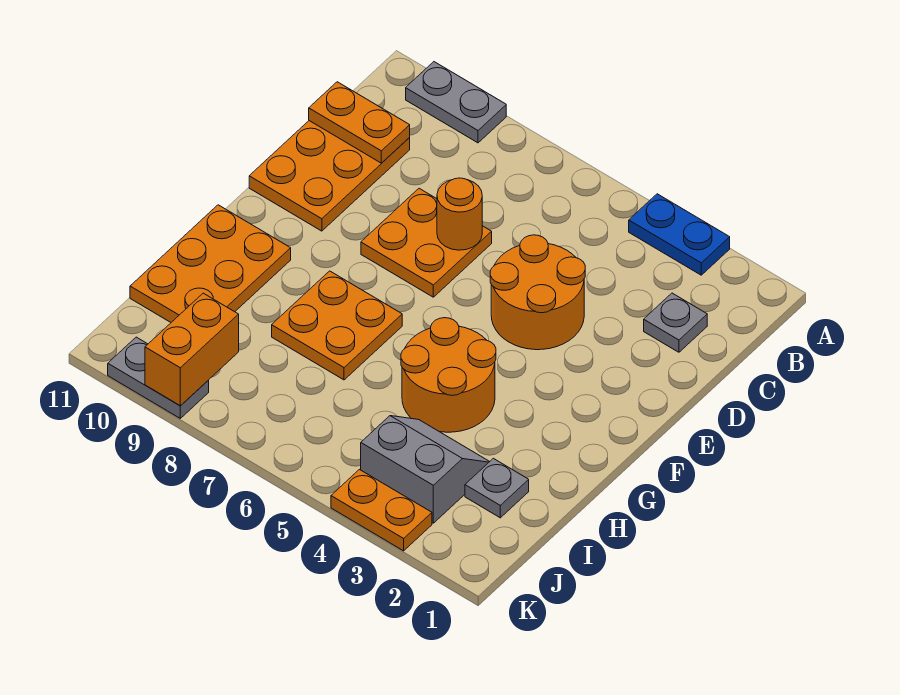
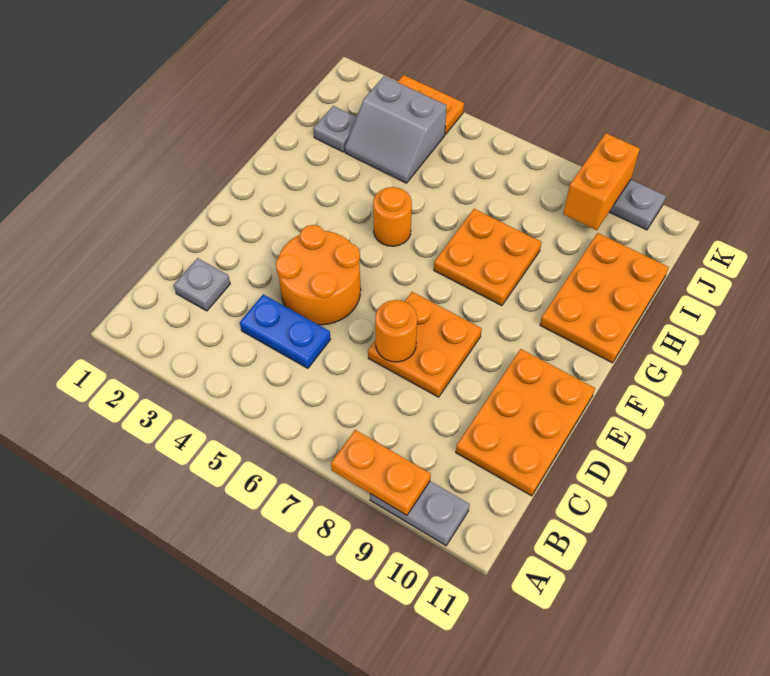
blue 1x2 plate [629,194,730,275] -> blue 1x2 plate moved to [240,294,331,368]
orange 1x2 plate [309,82,410,163] -> orange 1x2 plate moved to [331,430,431,515]
orange 2x2 round brick [401,318,496,432] -> orange 1x1 round brick [373,187,412,246]

